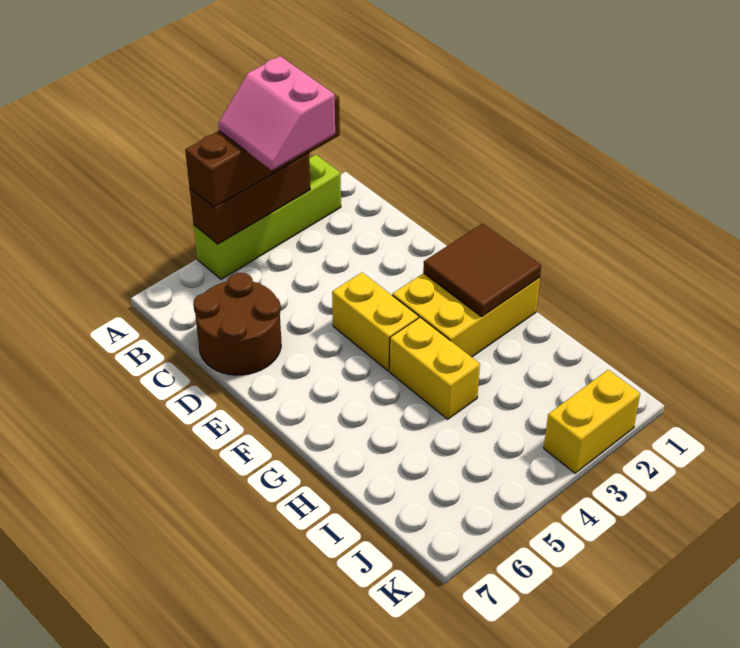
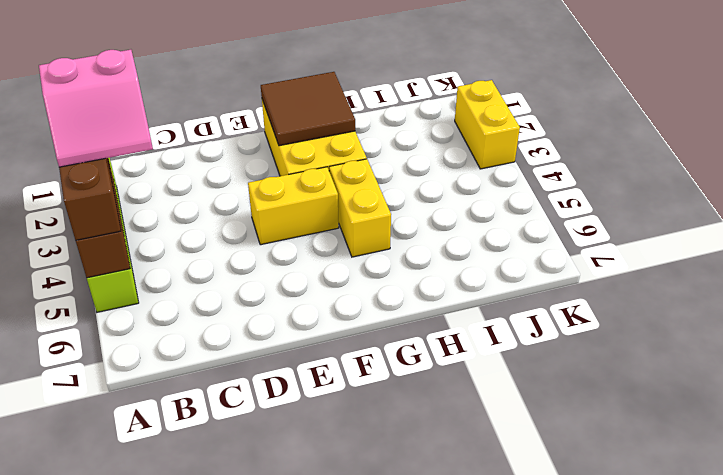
brown 2x2 round brick [193,273,281,375] -> none
yellow 1x2 brick [389,317,480,419] -> yellow 1x2 brick turned to [329,159,391,257]

